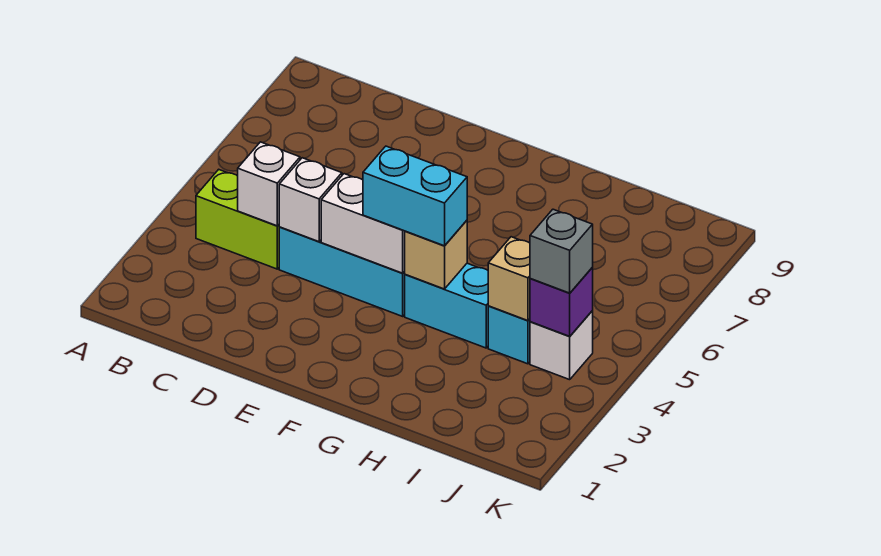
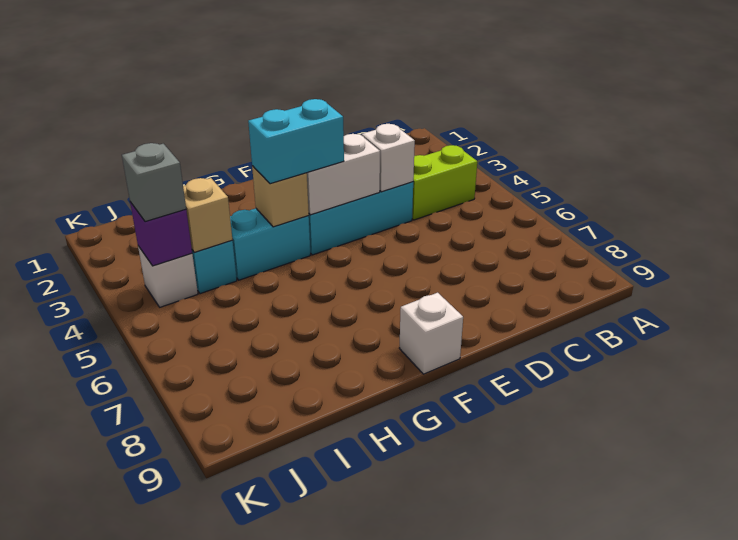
white 1x1 brick [238,142,300,226] -> white 1x1 brick moved to [399,293,463,374]

